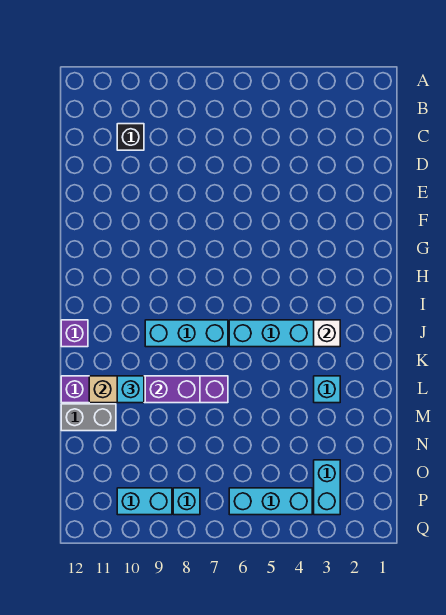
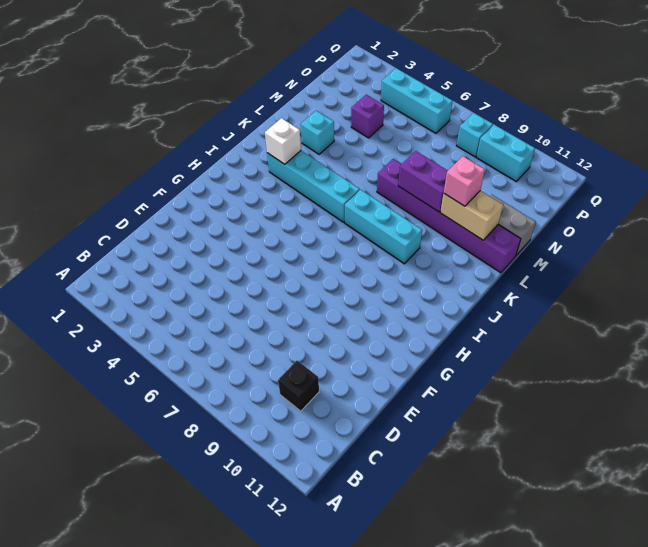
purple 1x1 brick [61,320,88,347] -> purple 1x1 brick moved to [351,95,384,138]
cyan 1x1 brick [117,376,144,403] -> pink 1x1 brick [444,156,485,206]
cyan 1x2 brick [314,460,340,515] -> none

